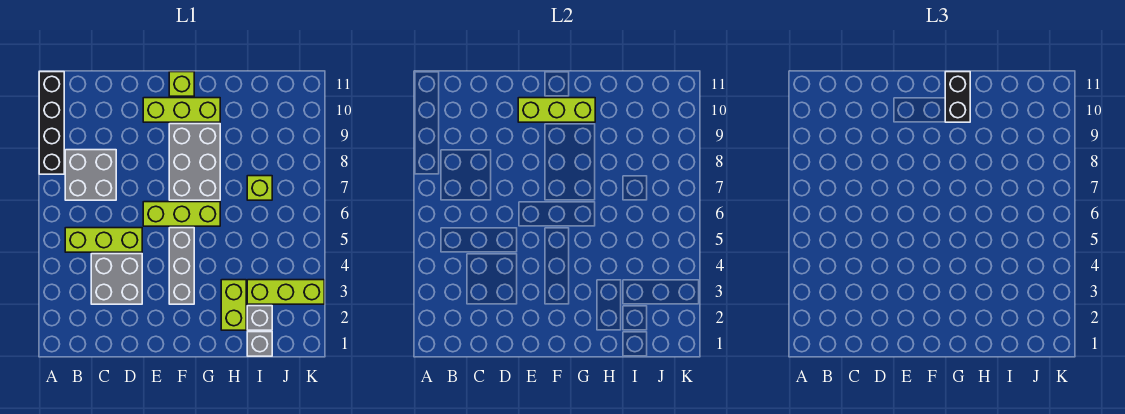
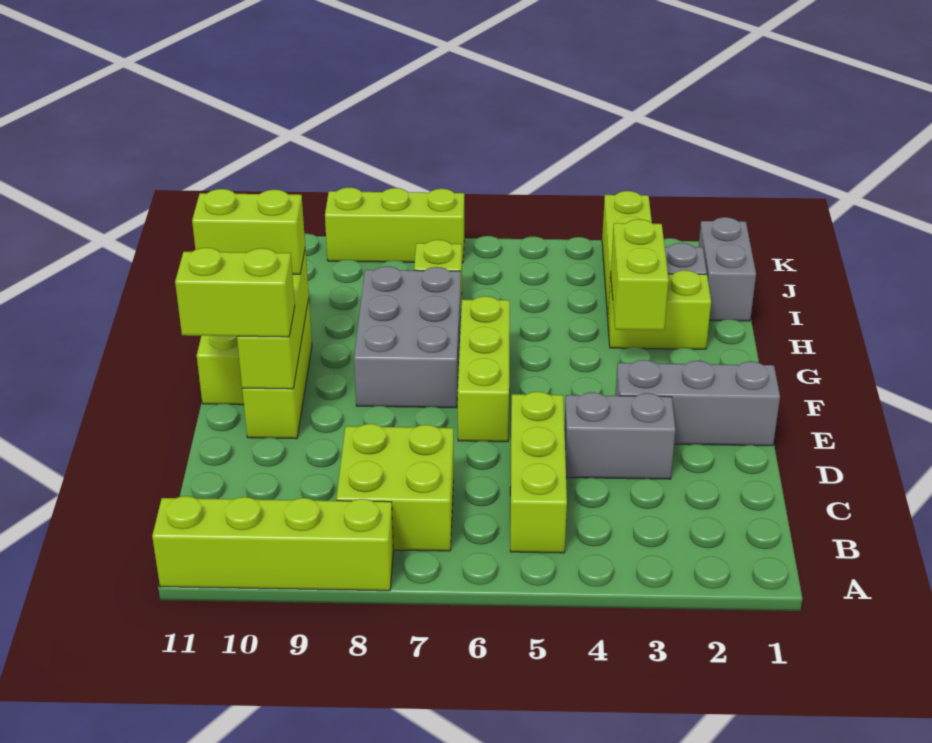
black 1x4 brick [39,72,64,174] -> lime 1x4 brick [152,496,393,591]
grey 2x2 brick [65,150,116,200] -> lime 2x2 brick [336,424,454,551]
grey 2x2 brick [91,254,142,304] -> grey 1x2 brick [564,392,676,479]
none -> lime 1x2 brick [175,248,295,337]
grey 1x3 brick [169,228,194,304] -> grey 1x3 brick moved to [615,360,780,446]
grey 2x3 brick [169,124,220,200] -> grey 2x3 brick turned to [354,266,461,408]
none -> lime 1x2 brick [611,219,669,330]
black 1x2 brick [945,72,970,122] -> lime 1x2 brick [192,189,305,274]
grey 1x1 brick [247,332,272,356] -> grey 1x2 brick [698,217,756,321]
none -> lime 1x3 brick [325,188,464,263]

